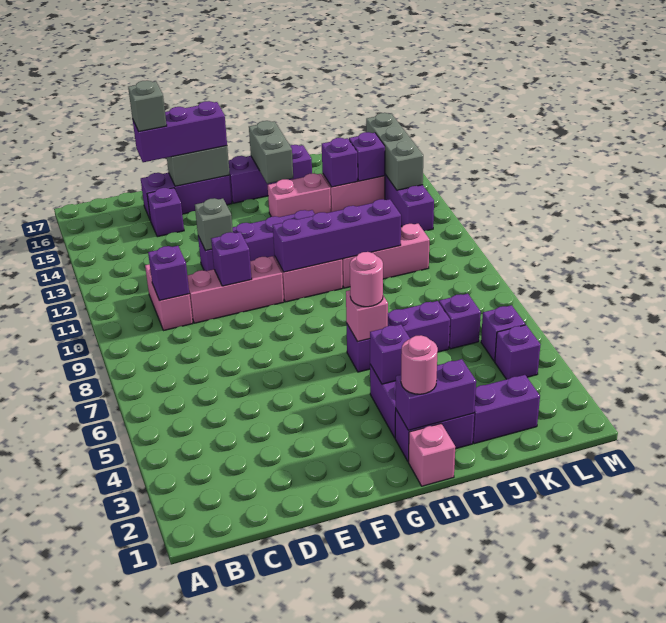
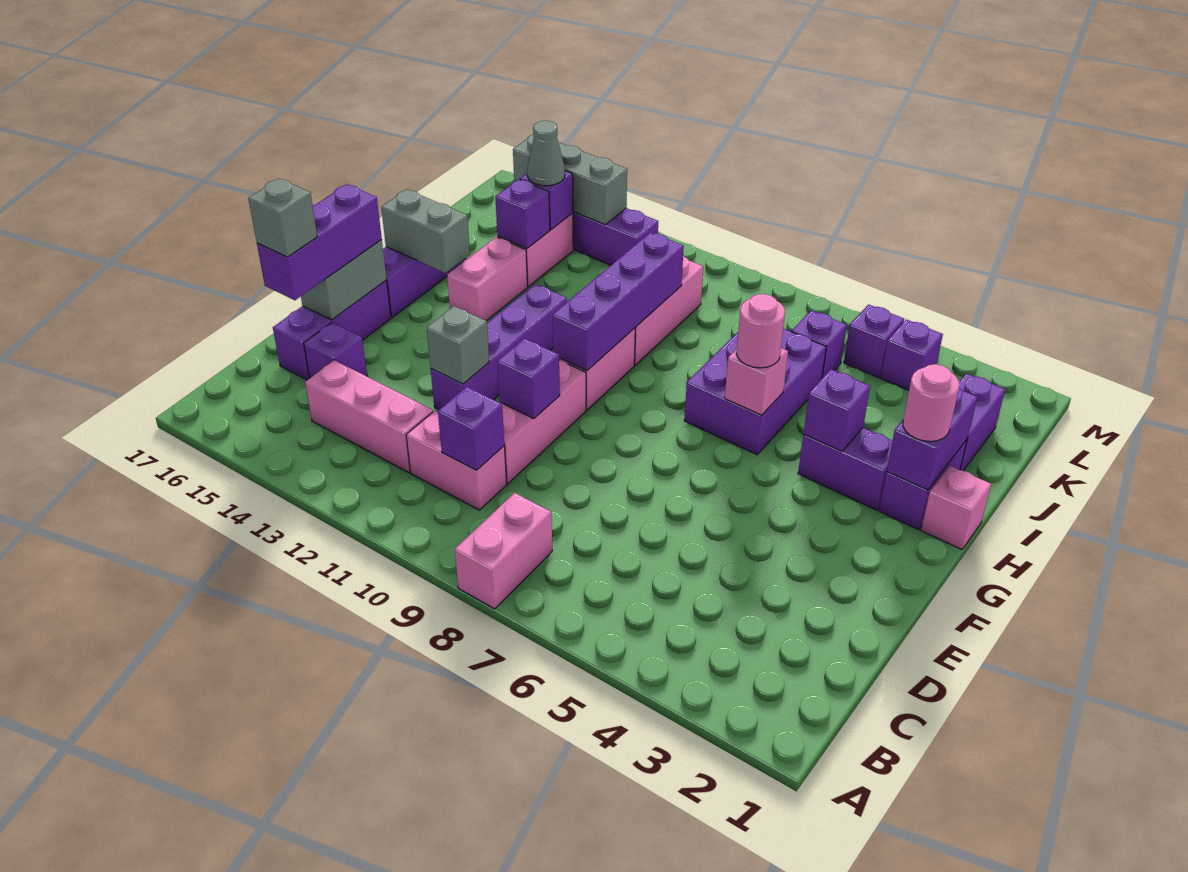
none -> pink 1x2 brick [455,493,552,609]
none -> pink 1x3 brick [305,360,433,473]
purple 1x3 brick [346,301,450,372] -> purple 2x3 brick [684,329,826,455]
none -> grey 1x1 cone [527,121,565,186]

